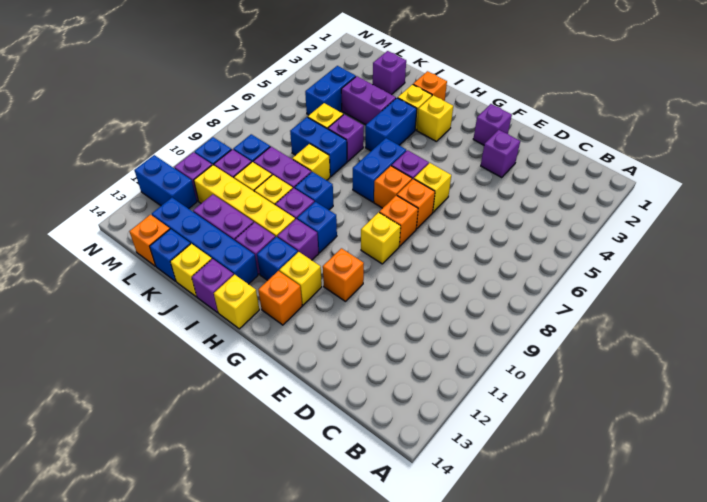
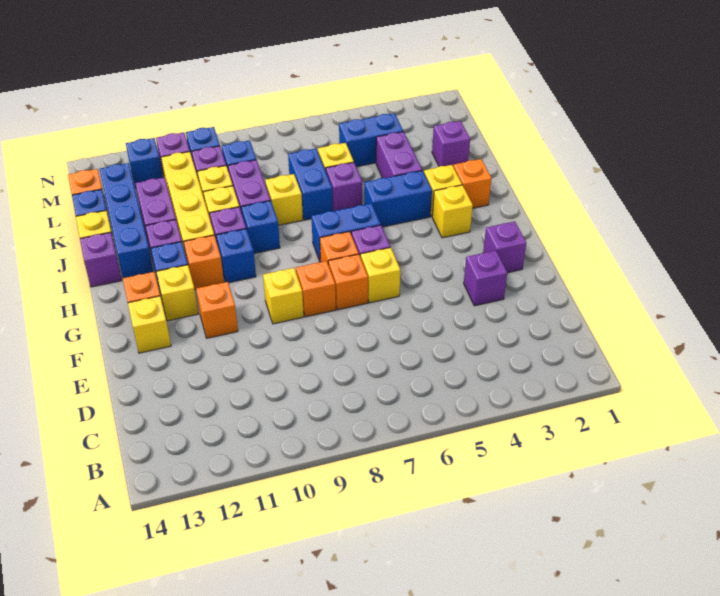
purple 1x1 brick [277,219,319,260] -> orange 1x1 brick [184,235,224,290]
yellow 1x1 brick [214,275,259,329] -> yellow 1x1 brick moved to [128,296,171,353]
blue 1x2 brick [134,155,197,209] -> blue 1x1 brick [126,138,163,188]

